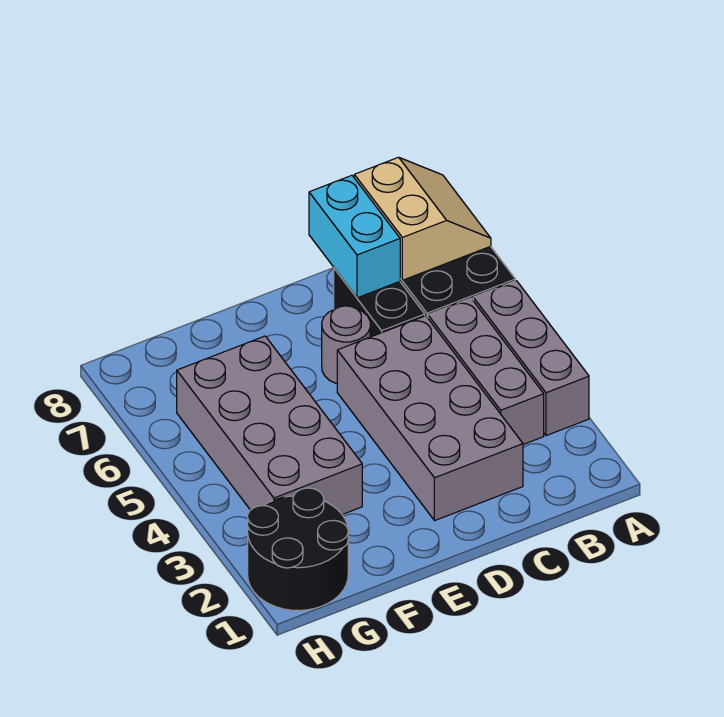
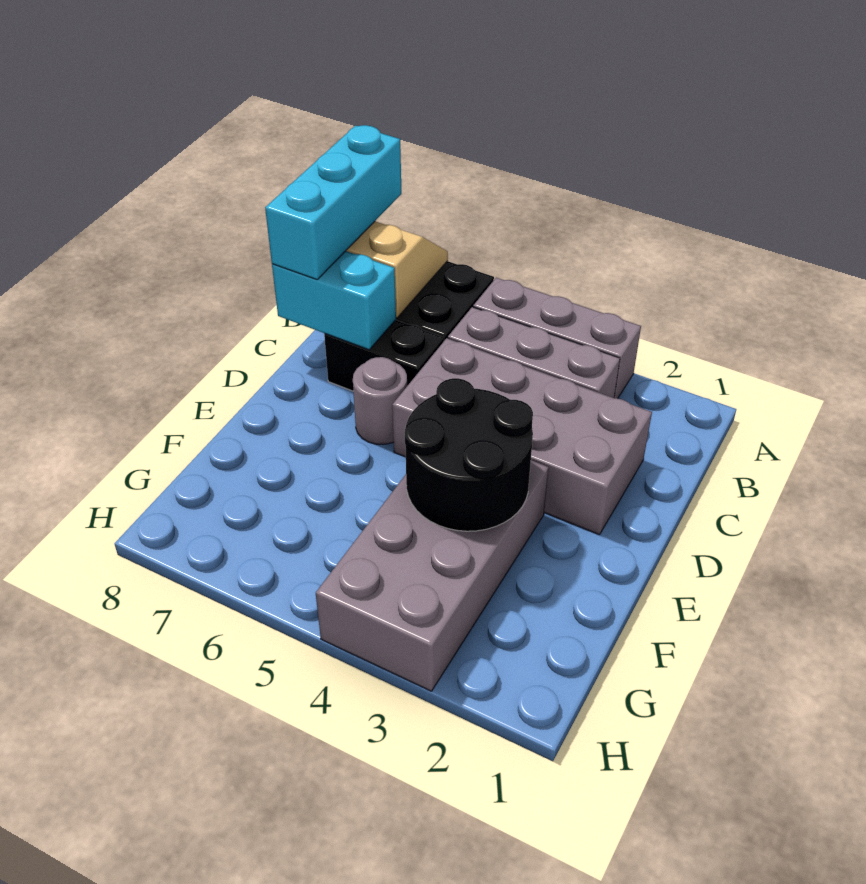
none -> cyan 1x3 brick [265,125,401,279]
grey 2x4 brick [177,336,362,514] -> grey 2x4 brick turned to [316,460,549,691]
black 2x2 round brick [248,488,348,611] -> black 2x2 round brick moved to [405,378,533,531]

